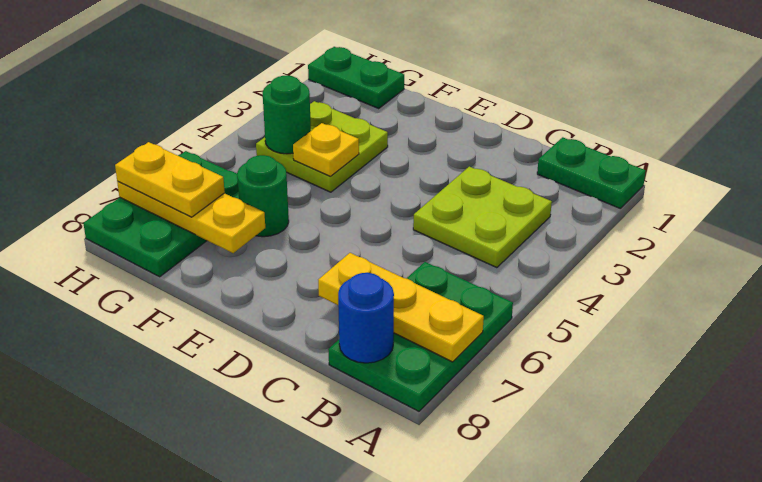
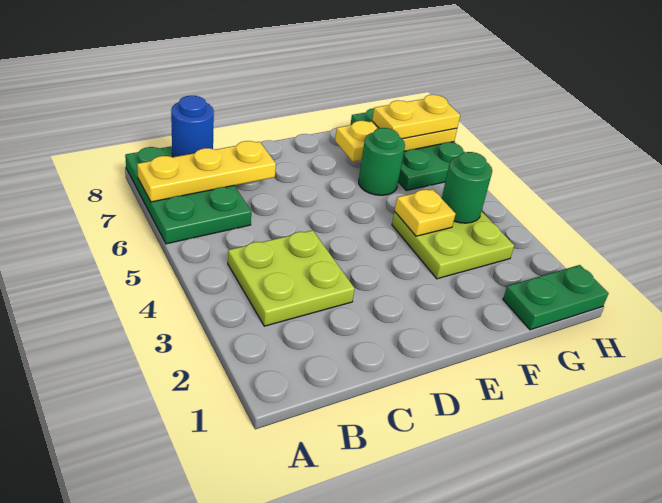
green 1x2 plate [537,137,646,209] -> none

